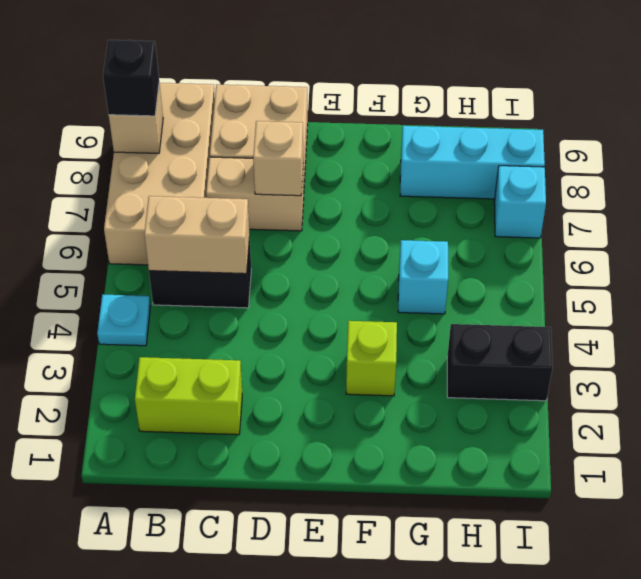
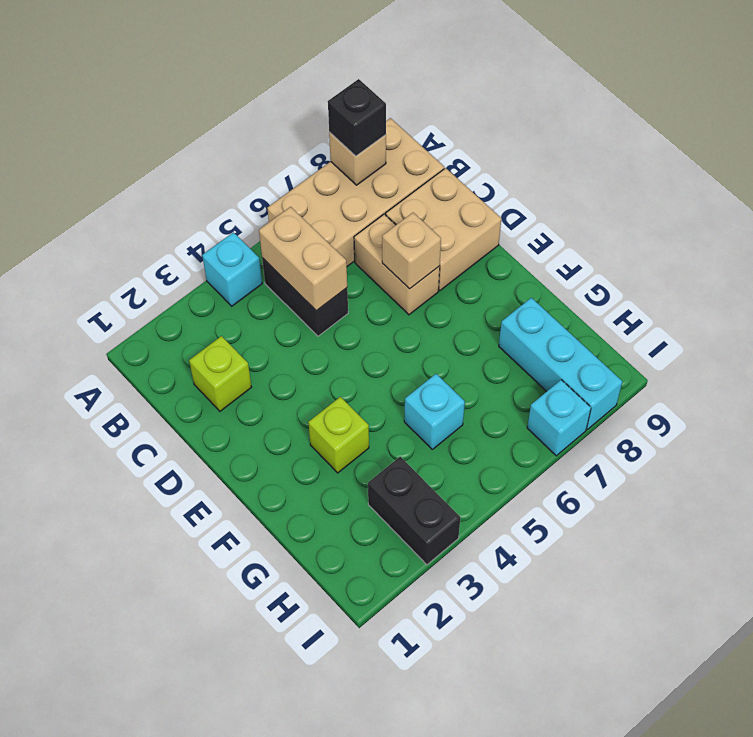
cyan 1x1 plate [97,295,151,346] -> cyan 1x1 brick [202,232,262,306]
lime 1x2 brick [135,357,242,435] -> lime 1x1 brick [189,336,251,411]

